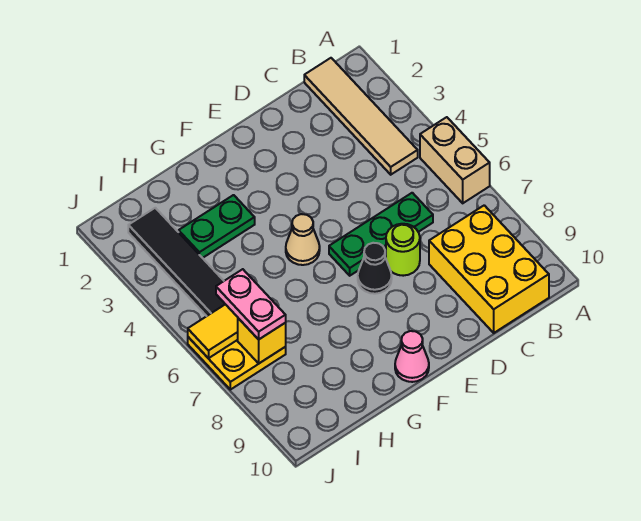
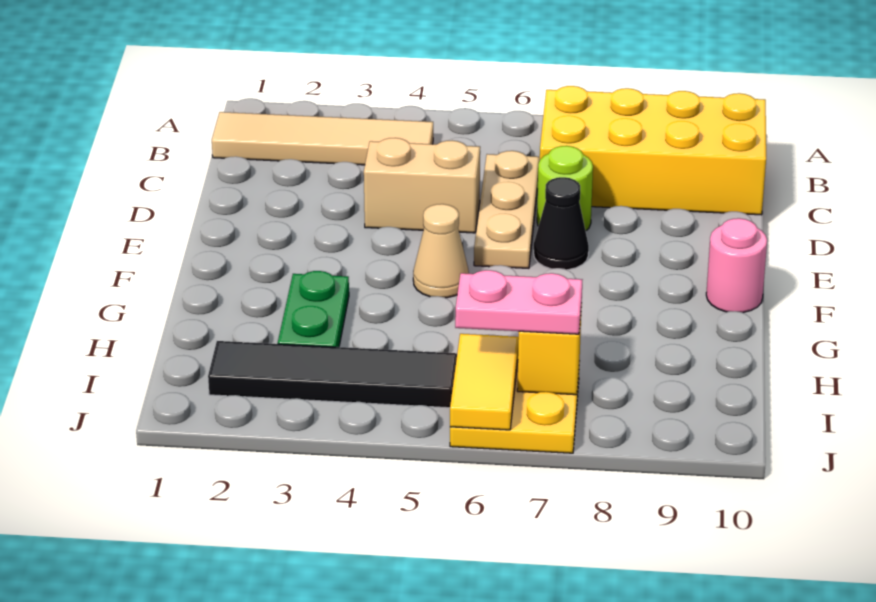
tan 1x2 brick [420,117,490,203] -> tan 1x2 brick moved to [364,138,480,233]
yellow 2x3 brick [429,205,549,333] -> yellow 2x4 brick [540,86,766,215]
green 1x3 plate [329,193,433,276] -> tan 1x3 plate [474,151,539,268]
pink 1x1 cone [395,331,429,382] -> pink 1x1 round brick [706,218,767,313]

